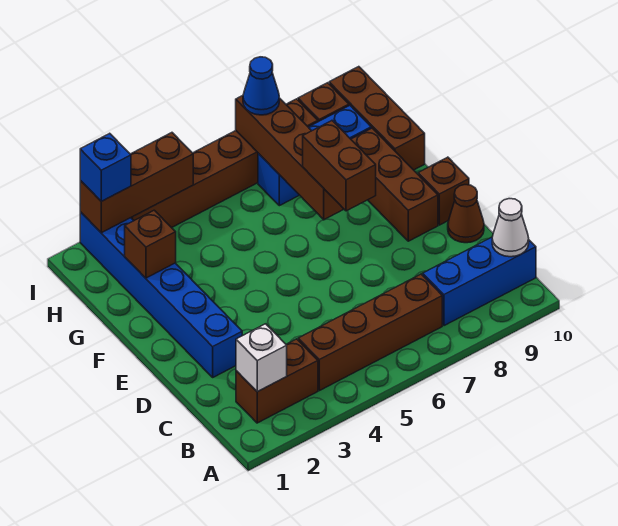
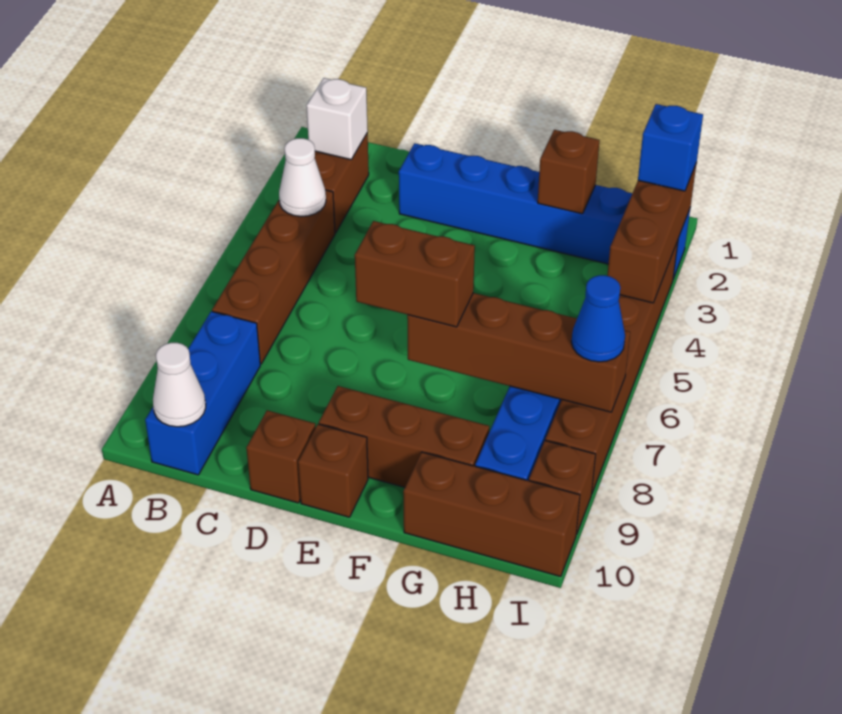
none -> white 1x1 cone [279,138,326,217]
brown 1x1 cone [448,185,484,243] -> brown 1x1 brick [246,410,316,503]

